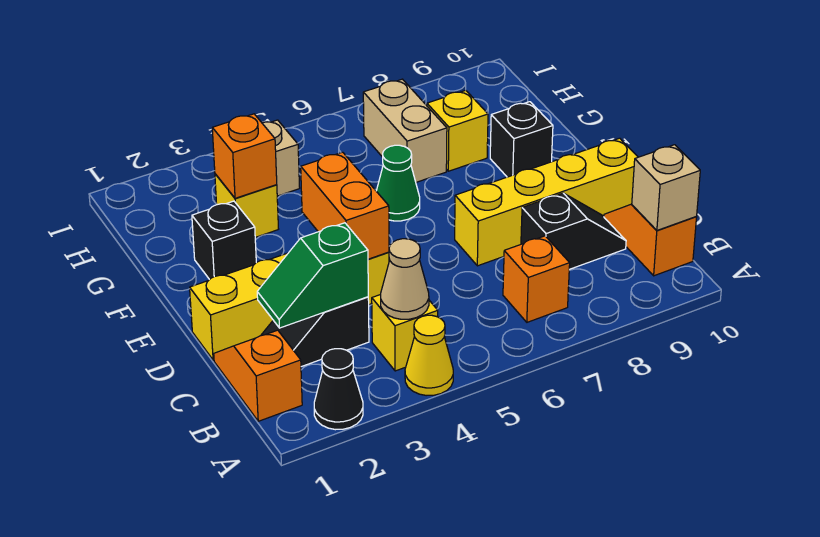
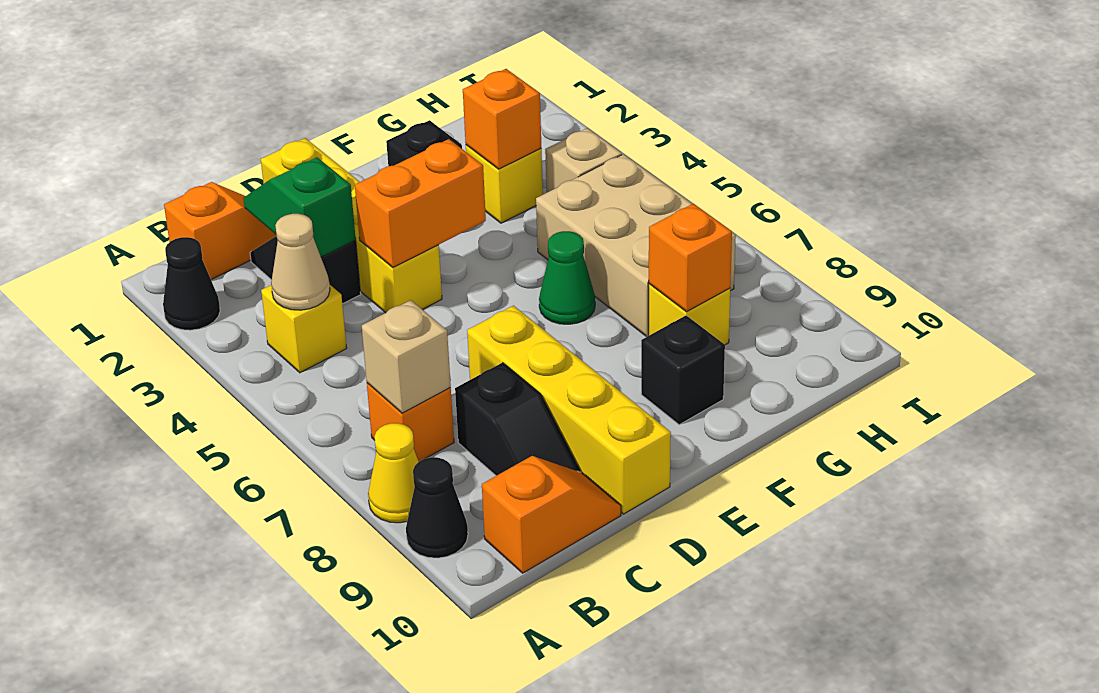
yellow 1x1 cone [405,315,453,396] -> yellow 1x1 cone moved to [368,423,419,523]
none -> black 1x1 cone [406,457,468,558]
tan 1x1 brick [632,145,700,230] -> tan 1x1 brick moved to [362,300,451,413]
tan 1x2 brick [363,79,447,182] -> tan 2x3 brick [536,154,736,337]
none -> orange 1x1 brick [649,204,732,312]

